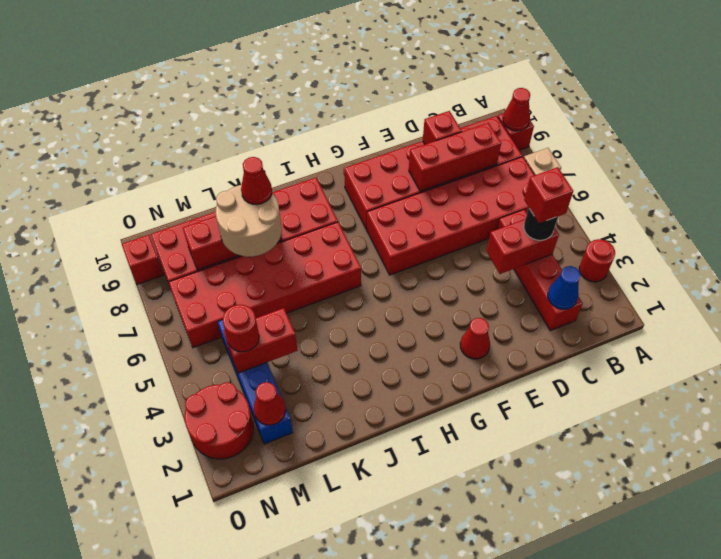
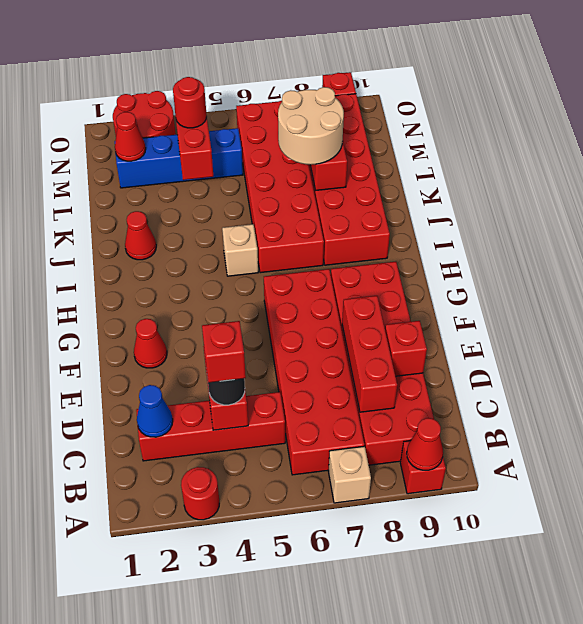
none -> tan 1x1 brick [222,224,258,276]
red 1x1 cone [241,157,272,205] -> red 1x1 cone moved to [125,211,156,260]

